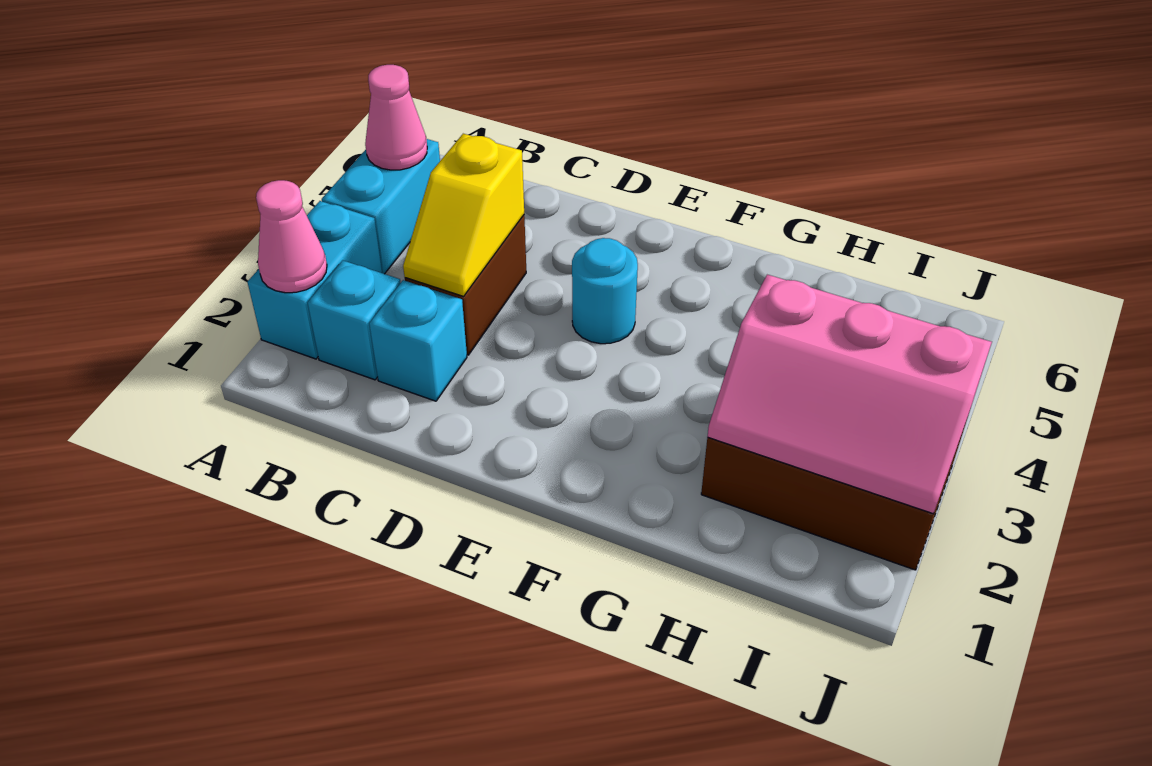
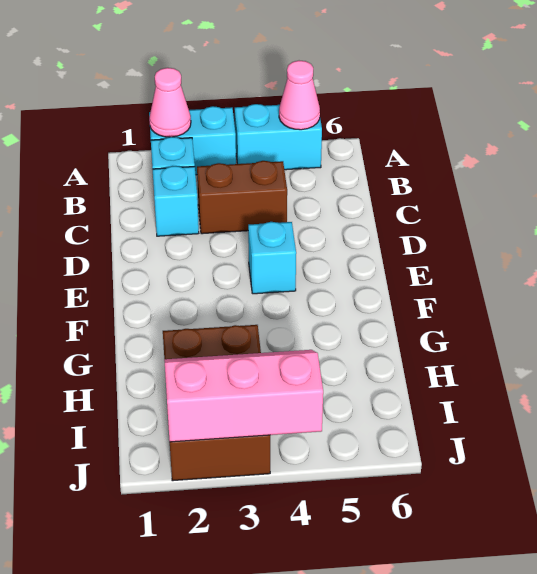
yellow 1x2 slope [403,134,524,296] -> none
cyan 1x1 round brick [572,238,638,344] -> cyan 1x1 brick [248,222,296,294]
pink 2x3 slope [708,275,992,514] -> pink 2x3 slope turned to [164,350,323,442]

